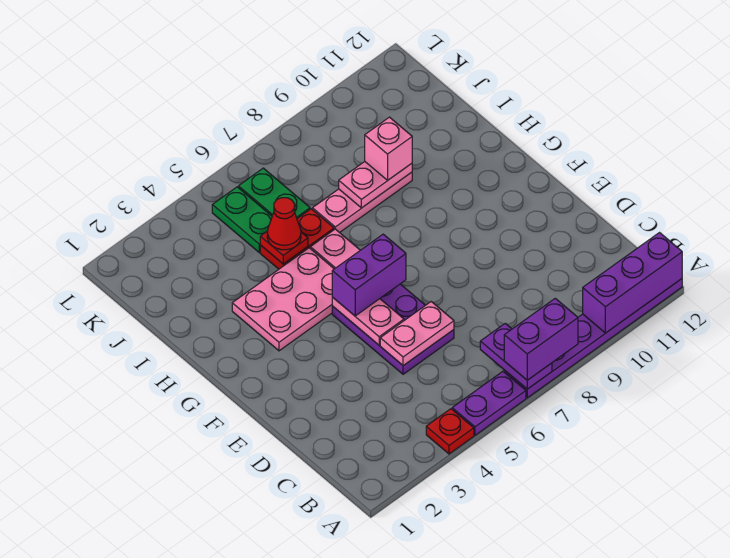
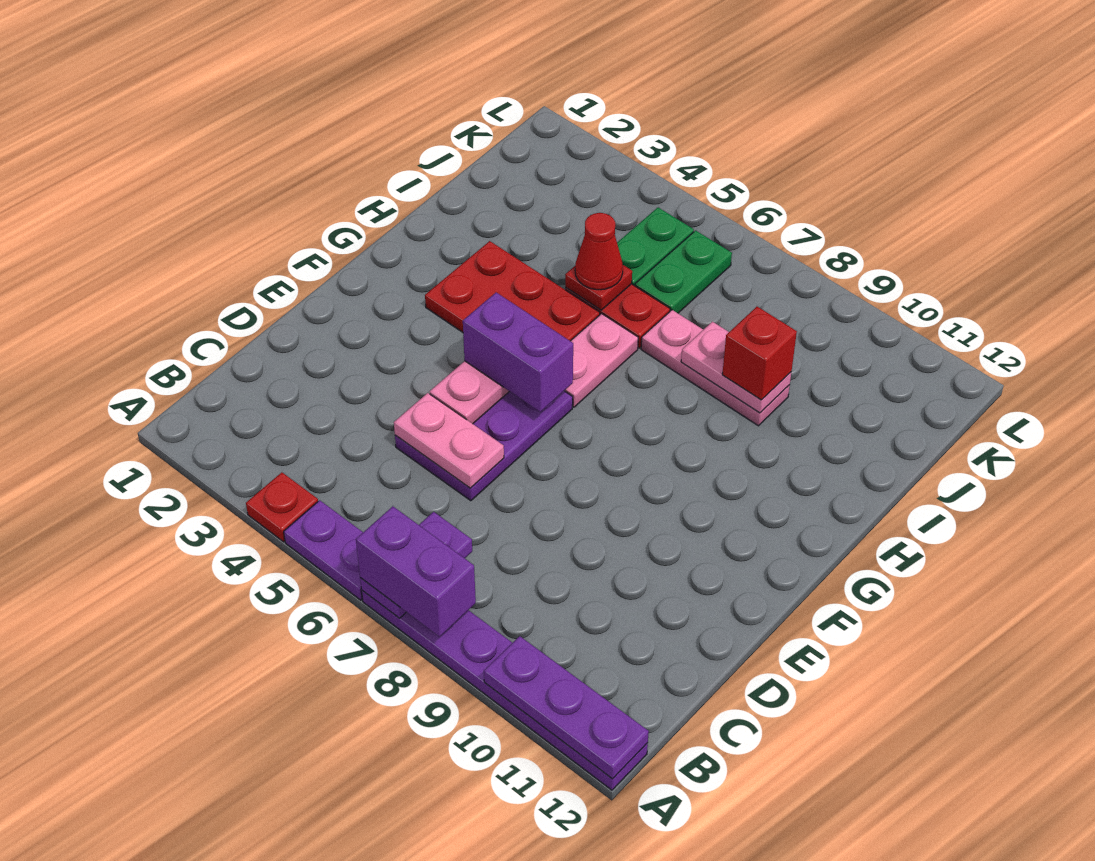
purple 1x3 brick [583,233,682,333] -> purple 1x3 plate [484,636,649,779]
pink 2x3 plate [232,248,334,351] -> red 2x3 plate [425,241,600,341]
pink 1x1 brick [365,117,412,180] -> red 1x1 brick [722,307,797,400]

